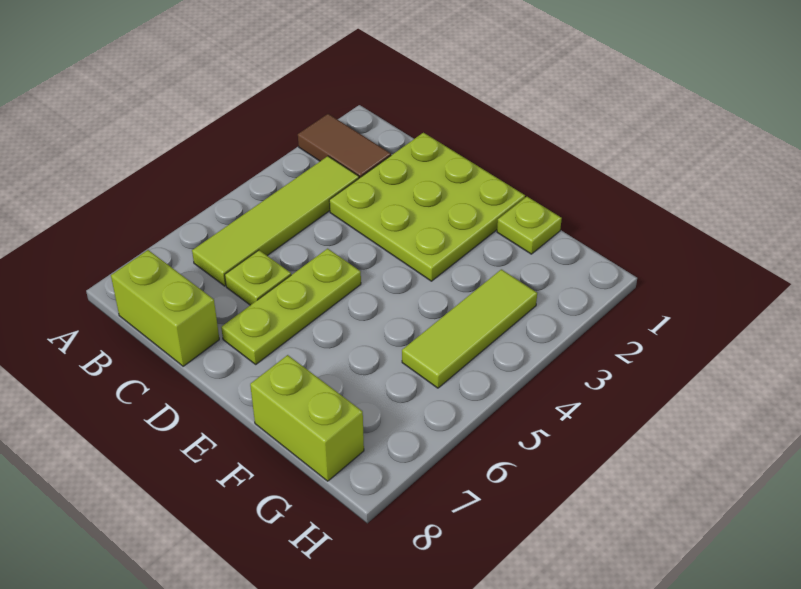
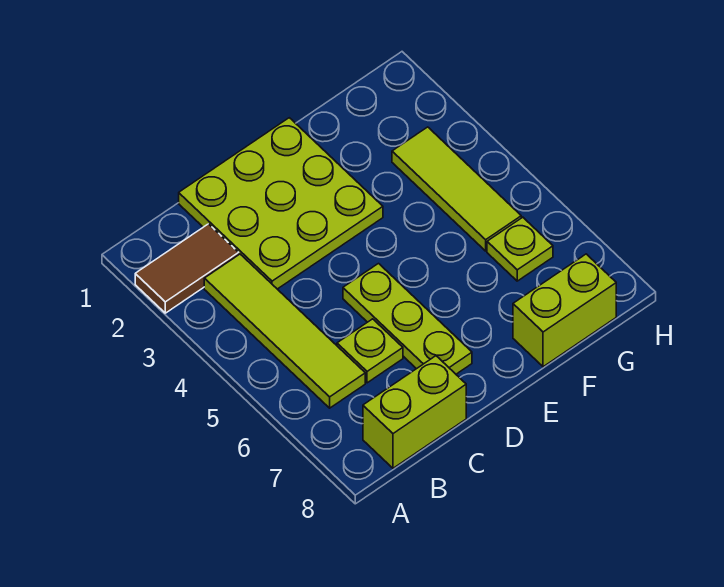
lime 1x1 plate [497,197,562,254] -> lime 1x1 plate moved to [487,217,553,281]

